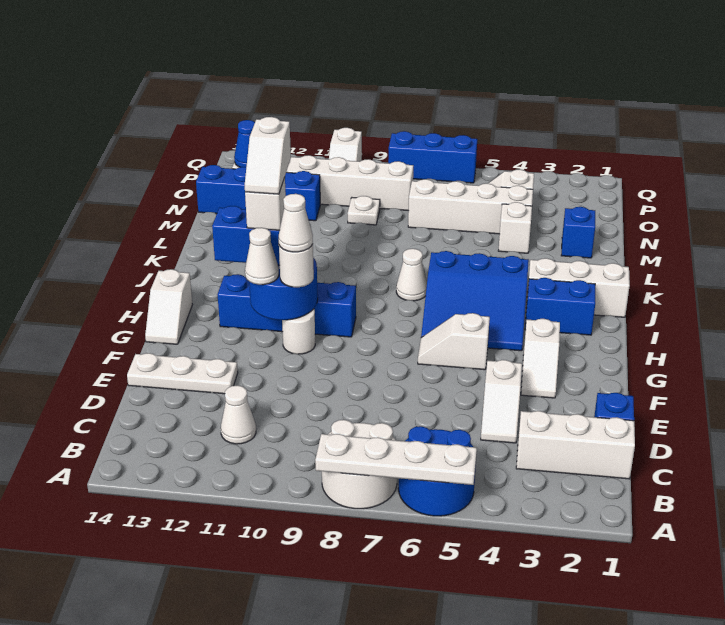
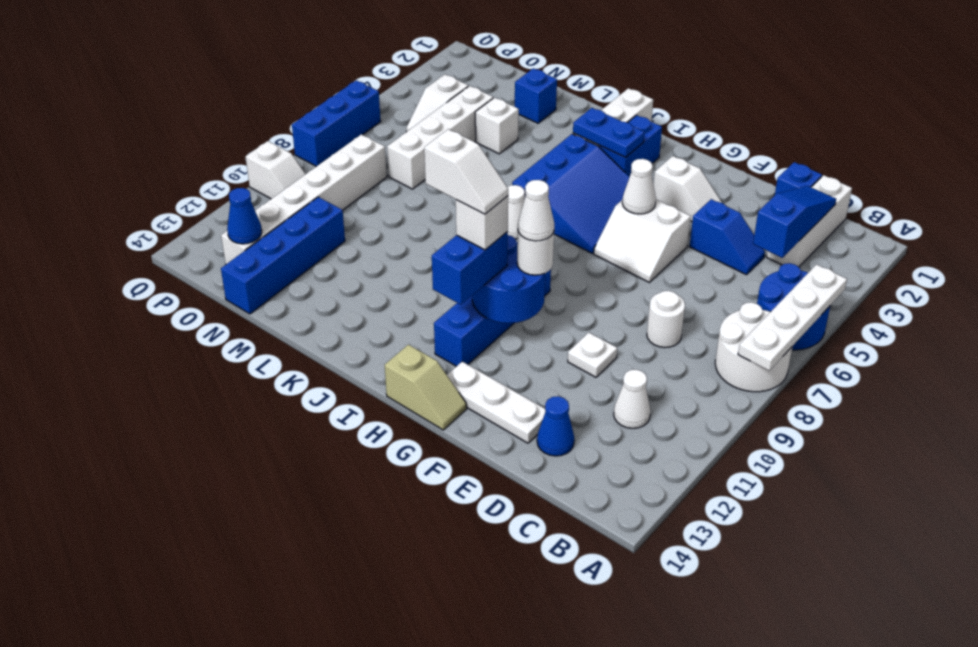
none -> blue 1x3 slope [753,186,836,258]
white 1x2 slope [481,360,522,443] -> blue 1x2 slope [689,199,765,275]
none -> blue 1x1 cone [537,396,574,456]
white 1x3 plate [127,353,238,394] -> white 1x3 plate turned to [447,362,545,443]
white 1x2 slope [418,313,490,370] -> white 2x2 slope [594,200,691,282]
white 1x1 round brick [282,309,315,354] -> white 1x1 round brick moved to [647,291,685,348]
white 1x1 cone [245,228,279,285] -> white 1x1 cone moved to [622,159,656,214]
white 1x2 slope [145,269,193,344] -> tan 1x2 slope [385,345,467,430]
none -> blue 1x2 plate [573,108,645,157]
white 1x1 plate [348,196,380,225] -> white 1x1 plate moved to [568,333,617,377]

